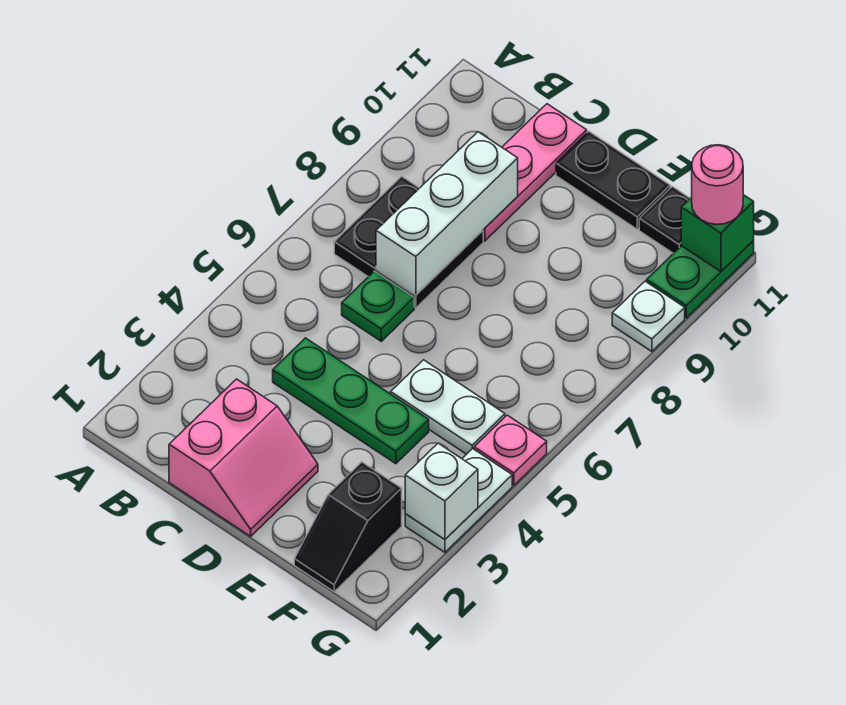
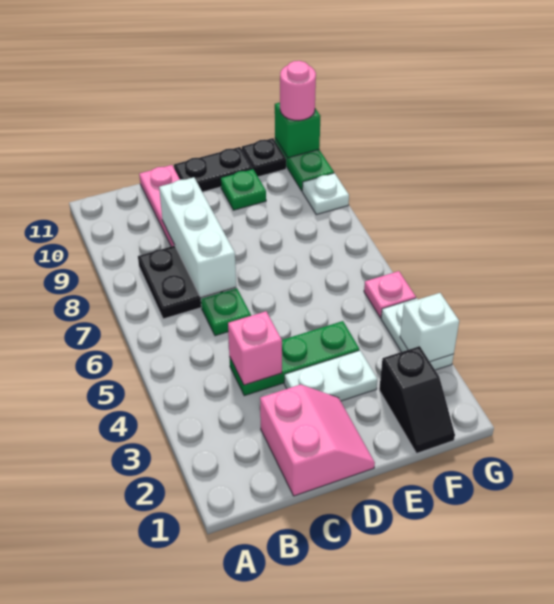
none -> pink 1x1 brick [228,311,282,385]
white 1x2 plate [391,360,505,454] -> white 1x2 plate moved to [284,350,377,401]
none -> green 1x1 plate [221,169,266,210]

